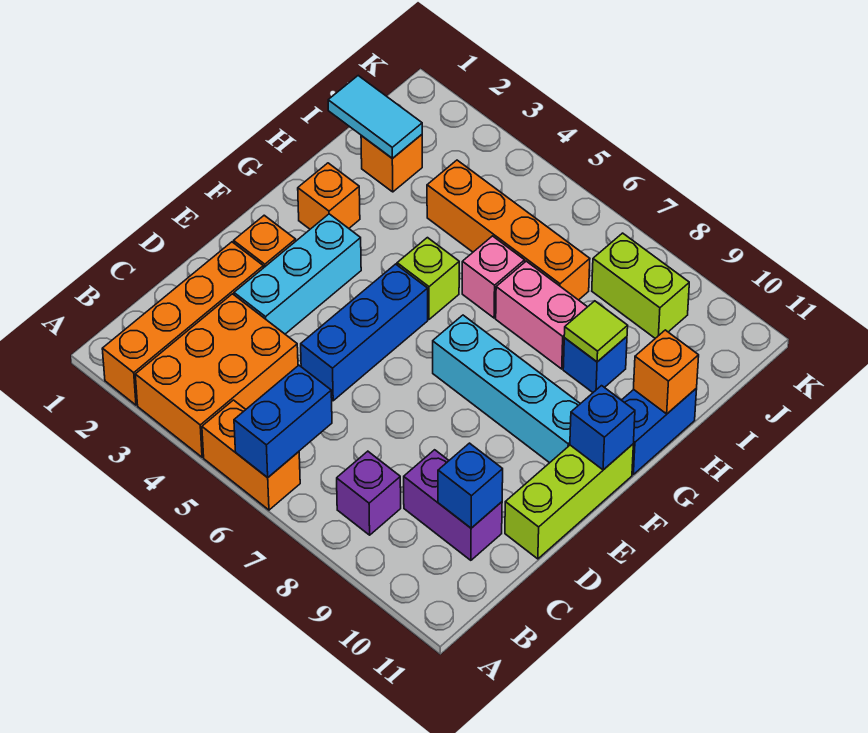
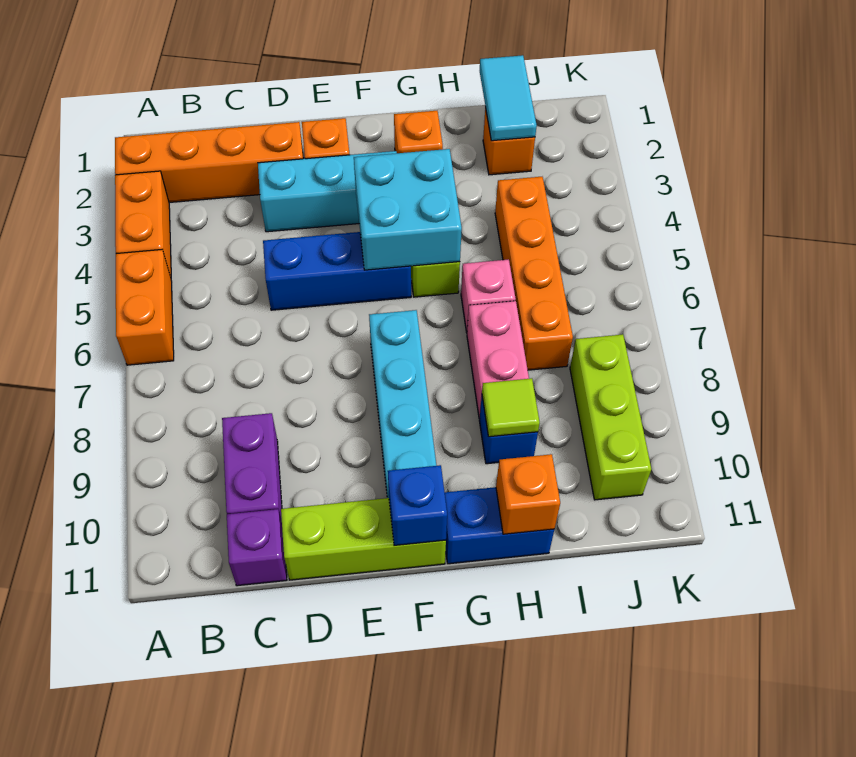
orange 2x3 brick [135,294,298,457] -> orange 1x2 brick [115,171,171,277]
blue 1x2 brick [234,365,332,478] -> none
purple 1x1 brick [337,451,401,535] -> purple 1x1 brick moved to [227,509,287,586]
blue 1x1 brick [438,443,503,528] -> none
none -> cyan 2x2 brick [354,149,462,270]
lime 1x2 brick [592,233,689,338] -> lime 1x3 brick [570,334,651,500]

